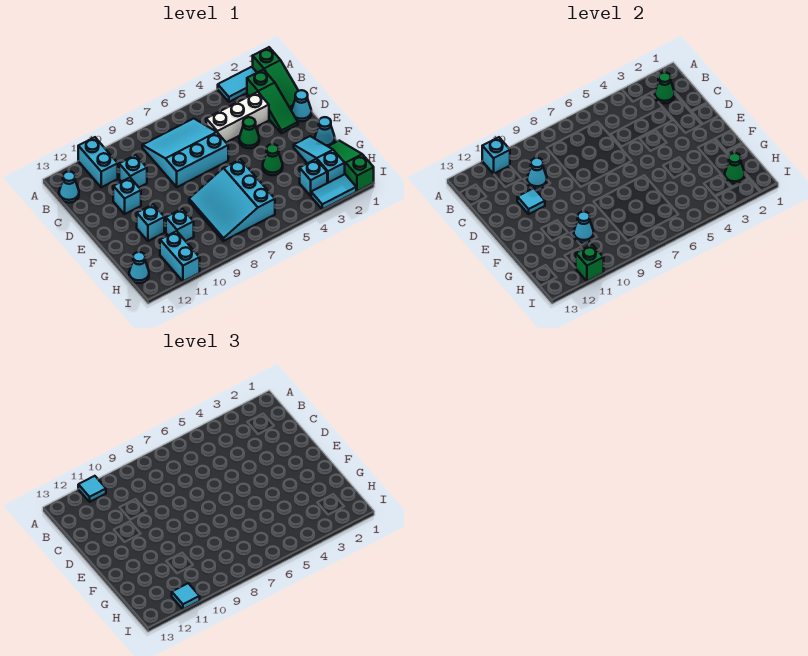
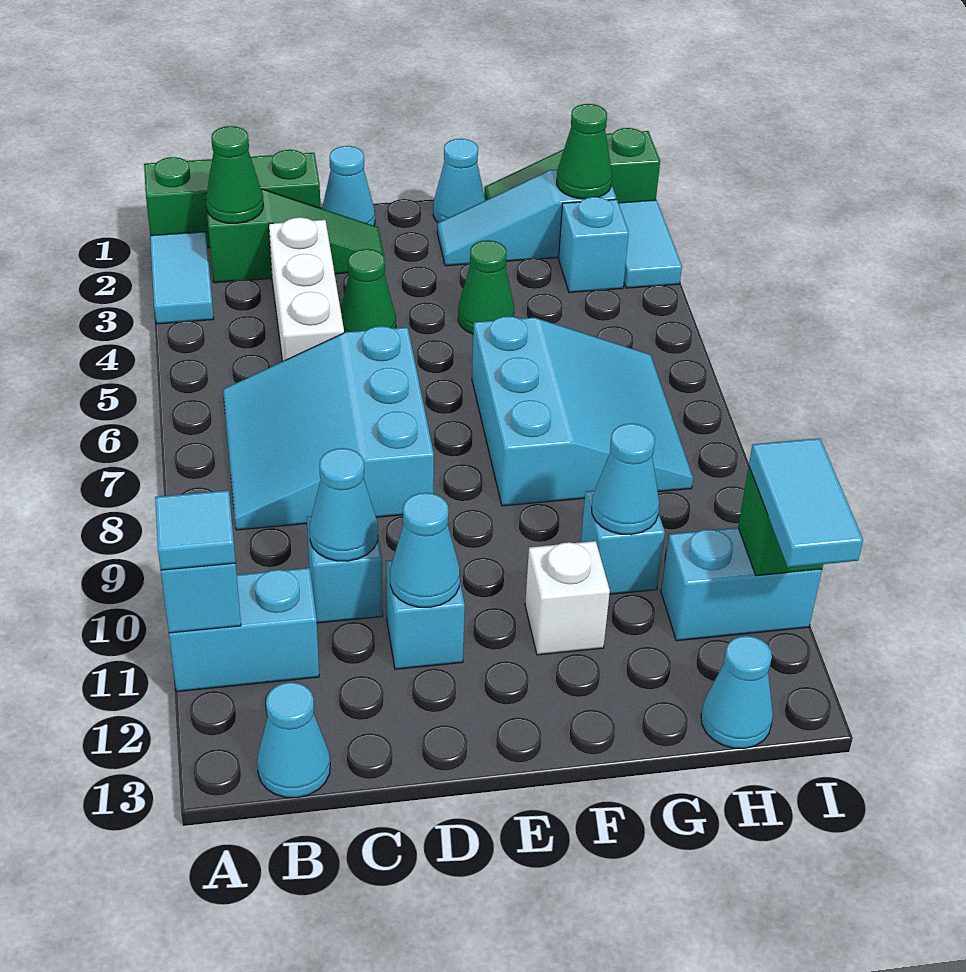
green 1x3 slope [253,47,298,109] -> green 1x3 brick [144,150,321,248]
cyan 1x1 tile [517,188,545,214] -> cyan 1x1 cone [390,493,460,607]
cyan 3x3 slope [189,159,275,241] -> cyan 3x3 slope turned to [472,316,693,506]
cyan 1x1 brick [137,204,164,241] -> white 1x1 brick [525,541,610,655]
cyan 1x1 tile [172,583,200,609] -> cyan 1x2 tile [749,438,863,568]

